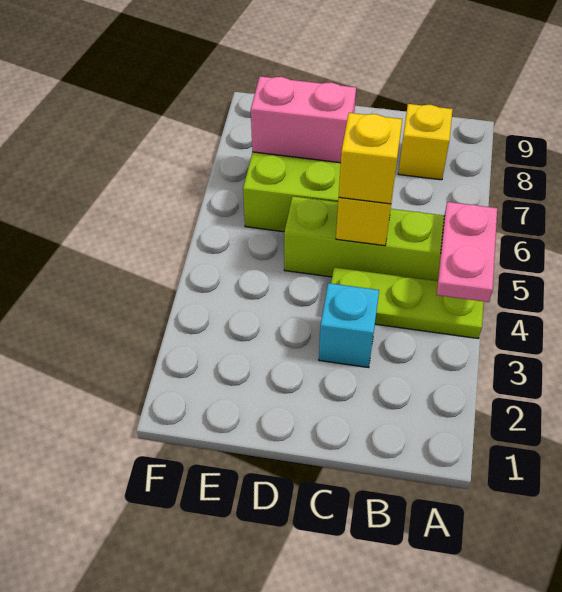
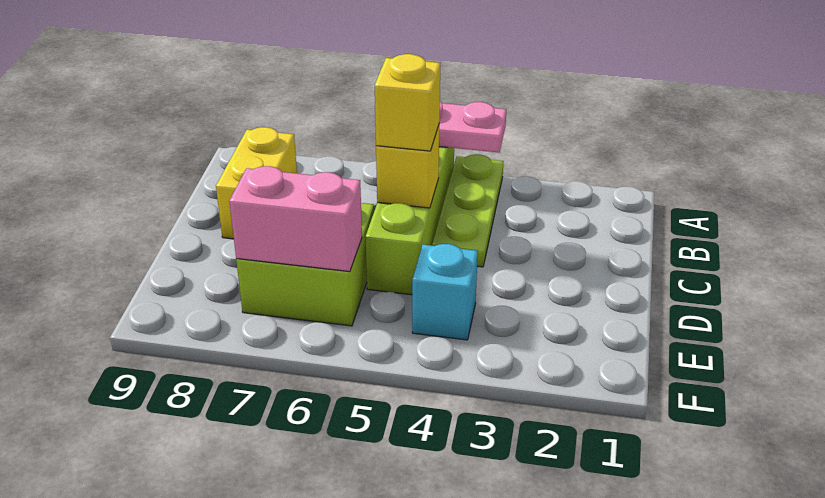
yellow 1x1 brick [398,104,453,180] -> yellow 1x2 brick [216,127,297,239]
cyan 1x1 brick [319,283,379,368] -> cyan 1x1 brick moved to [412,244,478,340]
pink 1x2 brick [251,76,356,163] -> pink 1x2 brick turned to [229,166,362,272]

